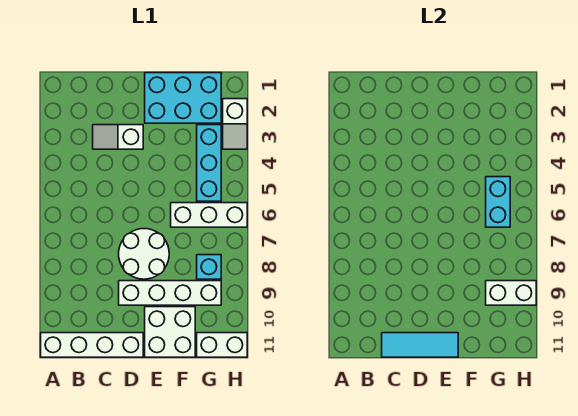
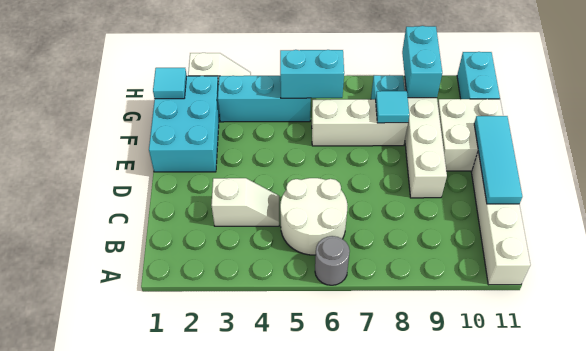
none -> grey 1x1 round brick [315,236,350,285]
white 1x2 slope [93,125,143,149] -> white 1x2 slope turned to [211,178,279,226]
white 2x2 round brick [119,229,169,279] -> white 2x2 round brick moved to [280,178,348,255]
white 1x3 brick [171,203,247,227] -> white 1x3 brick turned to [312,99,408,146]
none -> cyan 1x1 tile [375,91,409,123]
none -> cyan 1x1 tile [153,68,187,99]
white 1x2 brick [486,281,536,305] -> cyan 1x2 brick [402,26,442,98]
white 1x2 brick [197,333,247,357] -> cyan 1x2 brick [457,52,500,99]

